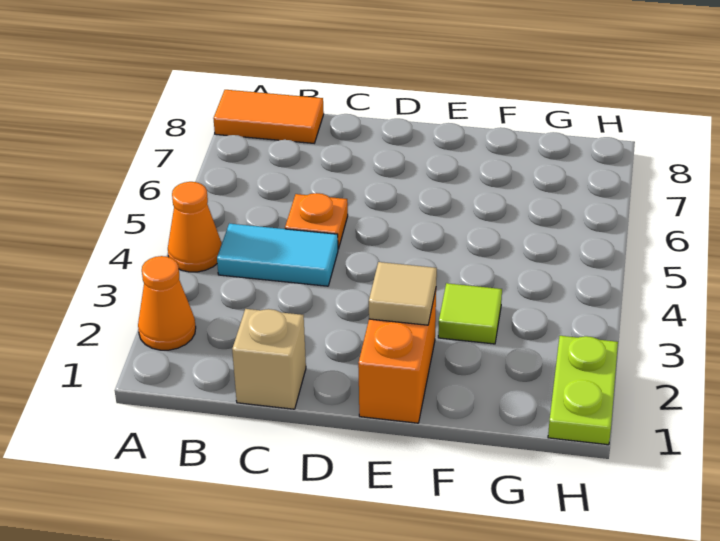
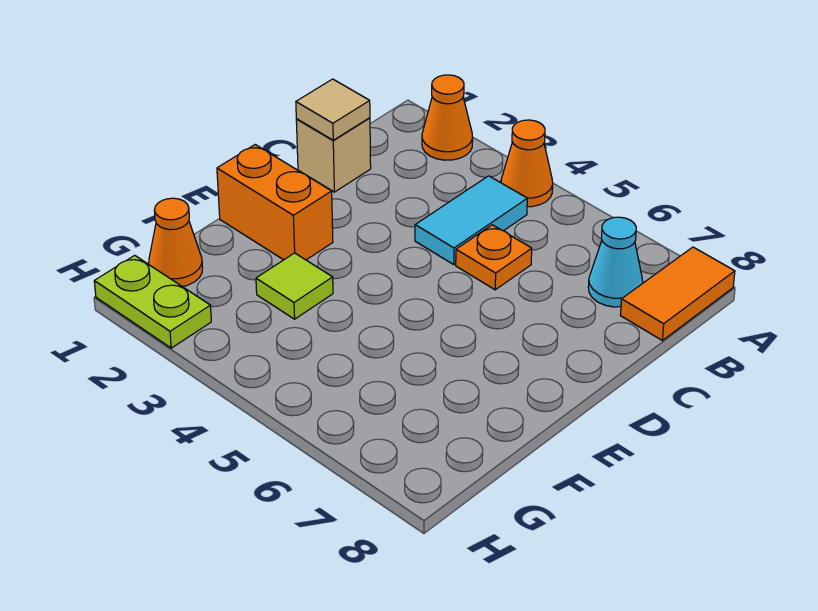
none -> cyan 1x1 cone [588,217,643,307]
tan 1x1 tile [369,262,437,325] -> tan 1x1 tile moved to [296,79,370,140]
none -> orange 1x1 cone [149,198,203,287]

